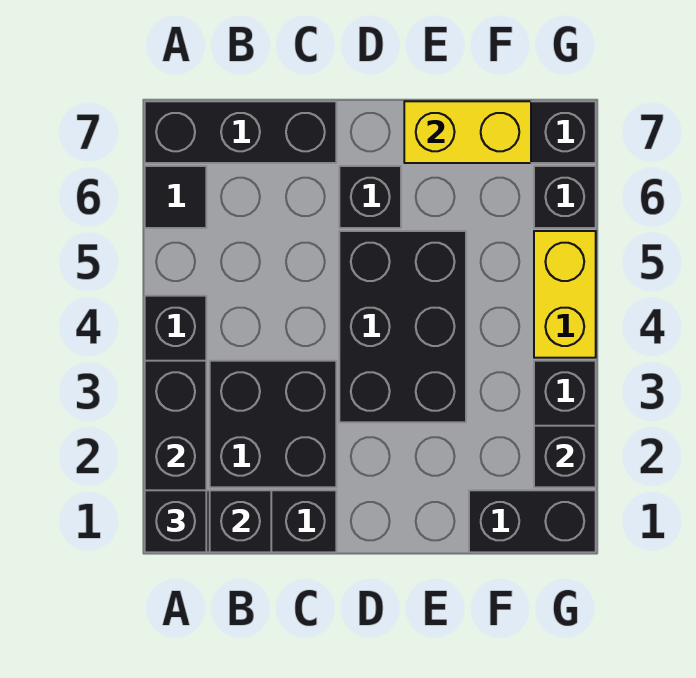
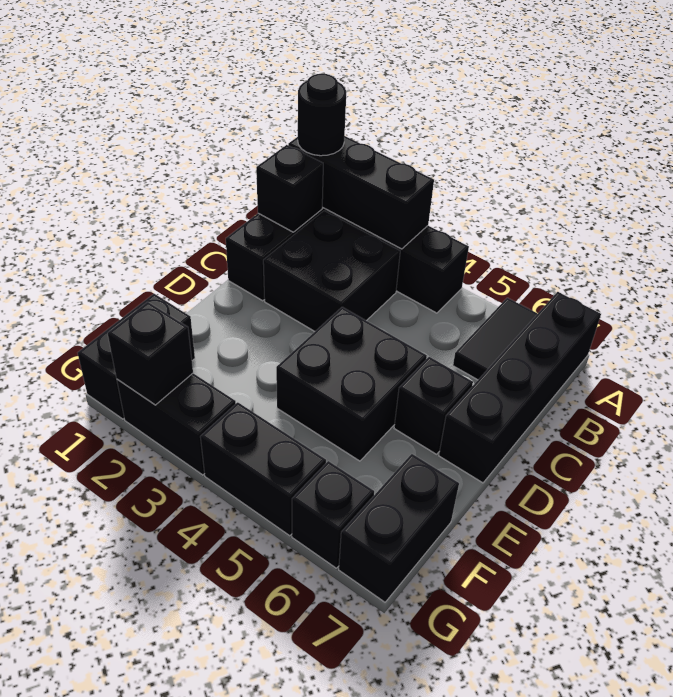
black 1x1 brick [145,490,206,552] -> black 1x1 round brick [298,74,346,156]
black 1x1 tile [145,166,206,228] -> black 1x2 tile [453,298,538,380]
black 1x3 brick [145,101,336,163] -> black 1x4 brick [439,292,601,483]
black 2x3 brick [339,231,466,422] -> black 2x2 brick [276,307,427,461]
yellow 1x2 brick [404,101,531,163] -> none
yellow 1x2 brick [534,231,596,358] -> black 1x2 brick [200,402,326,536]

